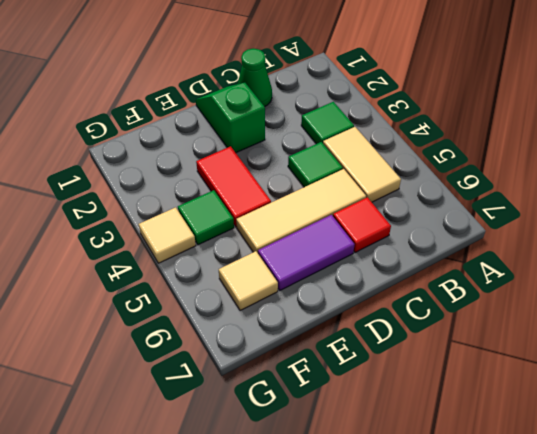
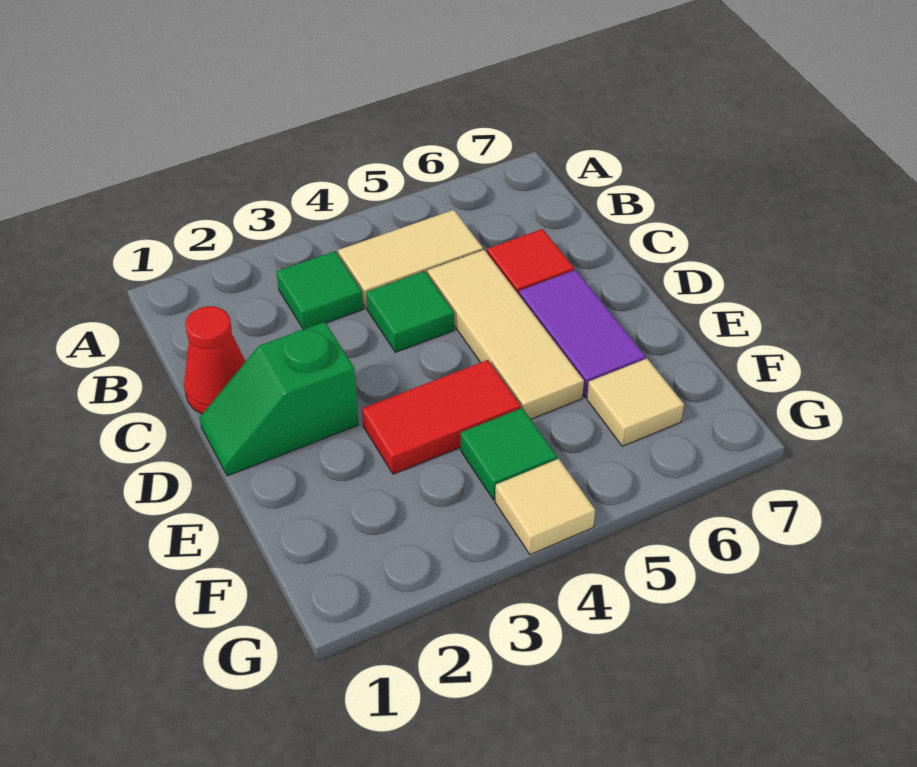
green 1x1 cone [238,48,272,107] -> red 1x1 cone [184,306,246,414]

